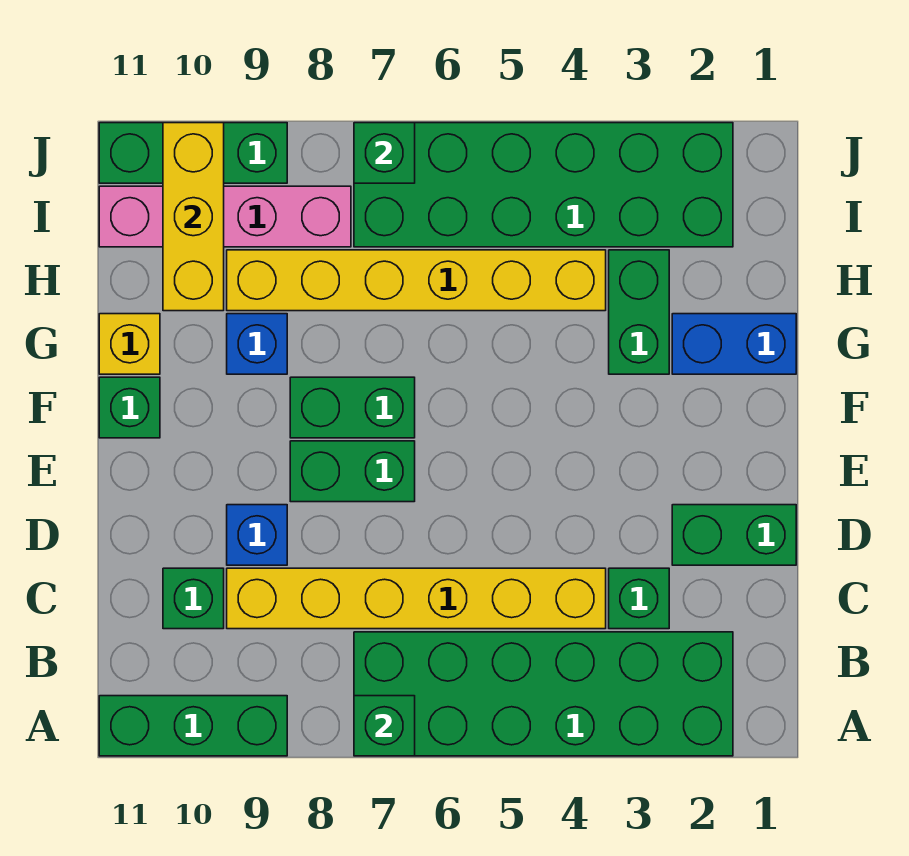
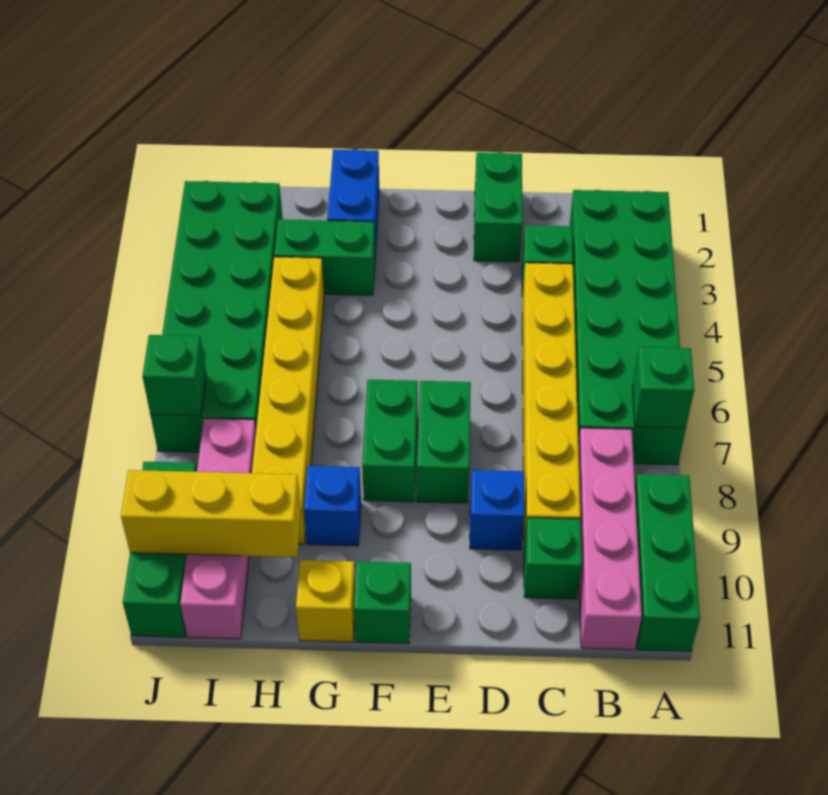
none -> pink 1x4 brick [578,428,642,650]

